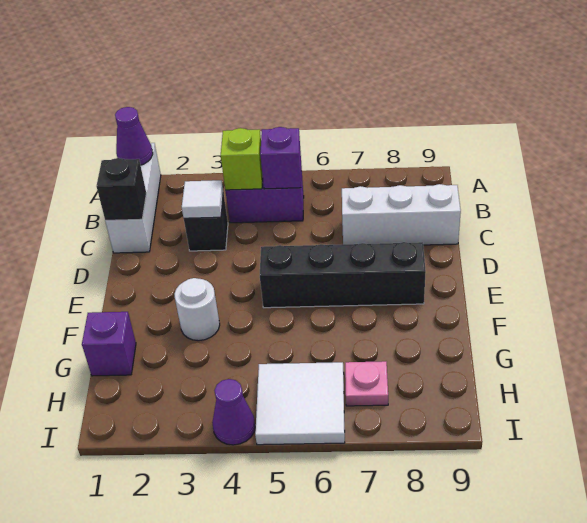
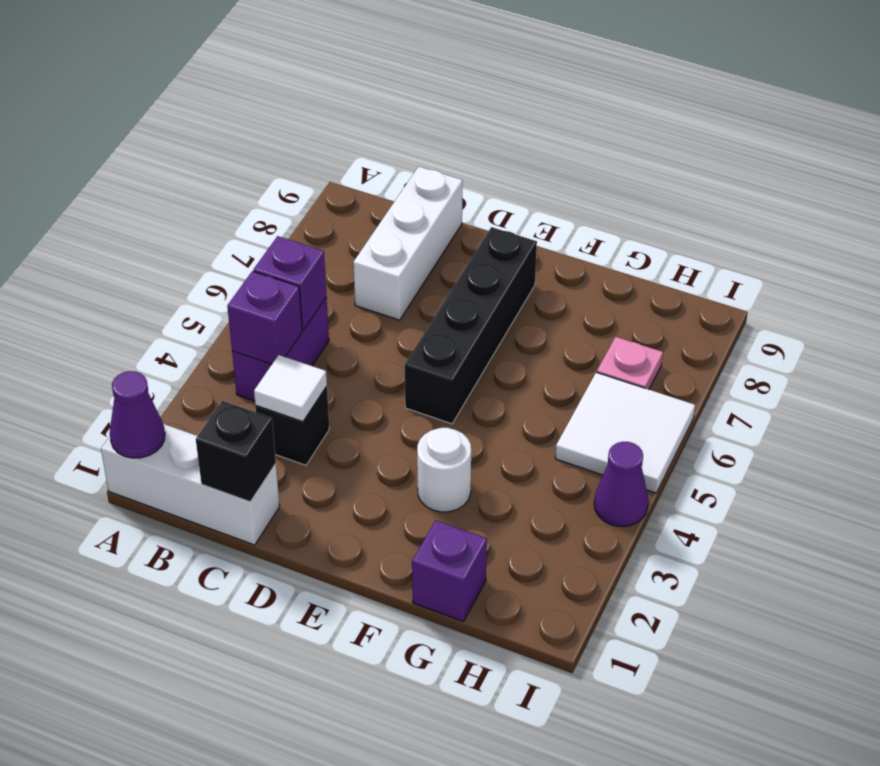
lime 1x1 brick [221,128,263,190] -> purple 1x1 brick [227,271,302,364]

